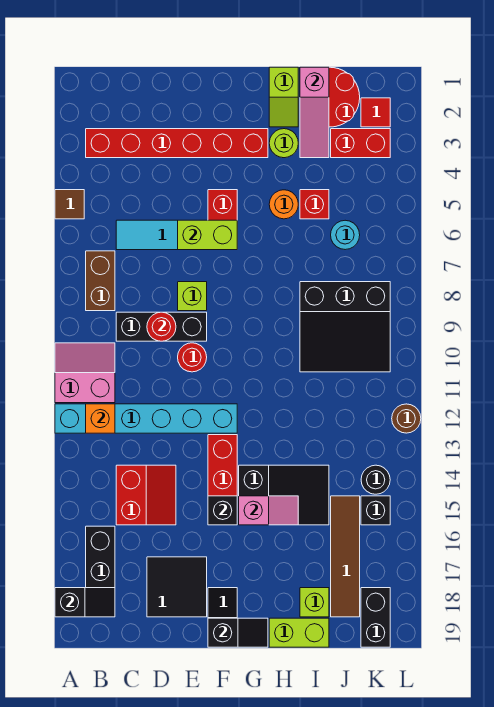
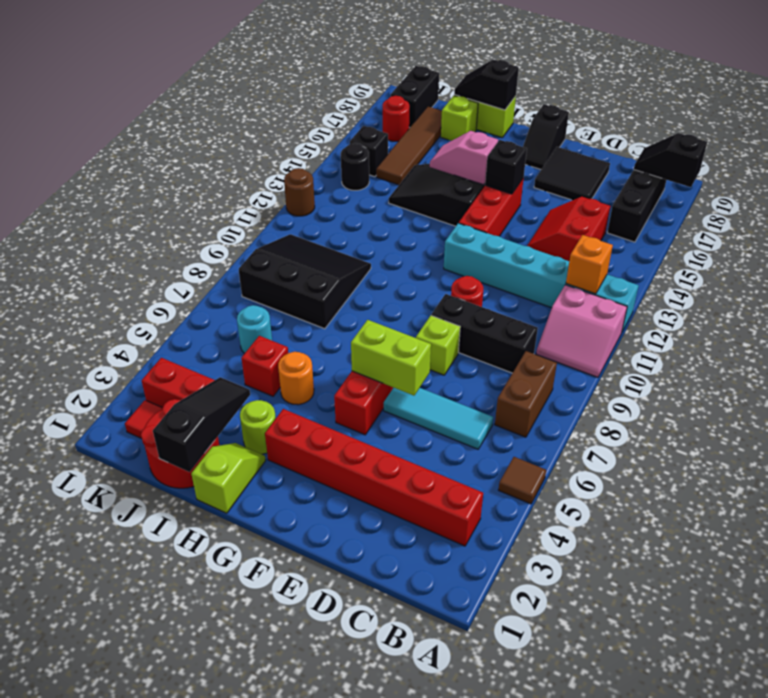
red 1x1 round brick [147,312,176,341] -> red 1x1 round brick moved to [383,96,410,141]
black 1x2 slope [208,618,268,647] -> black 1x2 slope moved to [454,60,519,110]
pink 1x3 slope [300,67,329,158] -> black 1x3 slope [153,377,250,472]

